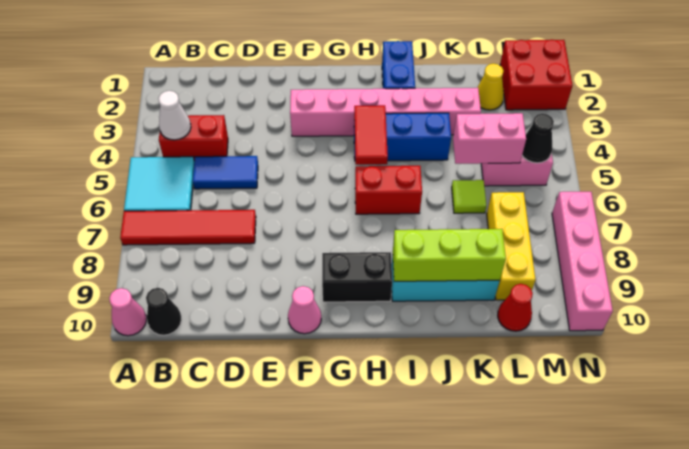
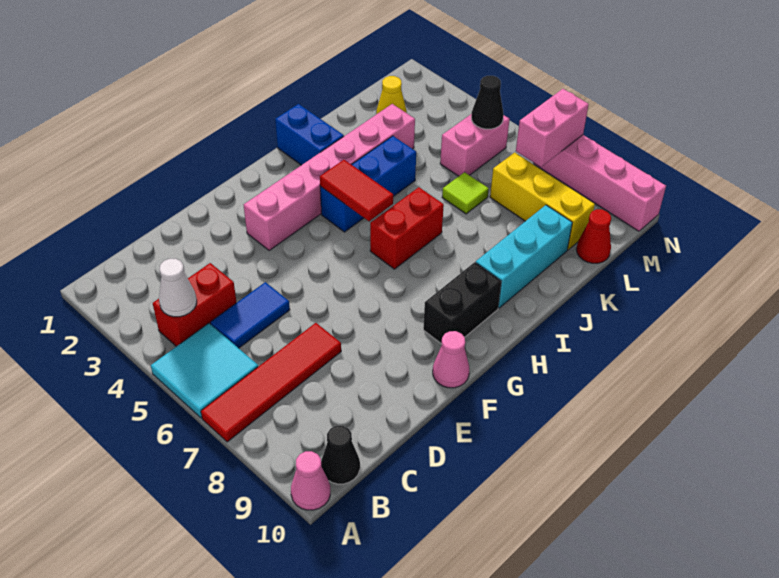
lime 1x3 brick [393,229,506,281] -> none
pink 1x2 brick [453,113,526,164] -> pink 1x2 brick moved to [516,89,589,167]
red 2x2 brick [500,40,573,110] -> none

